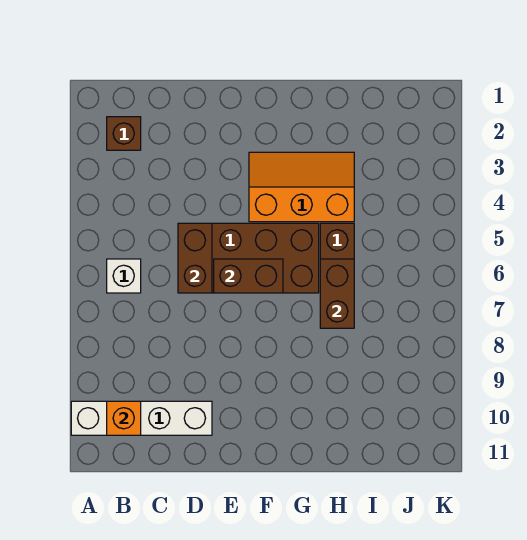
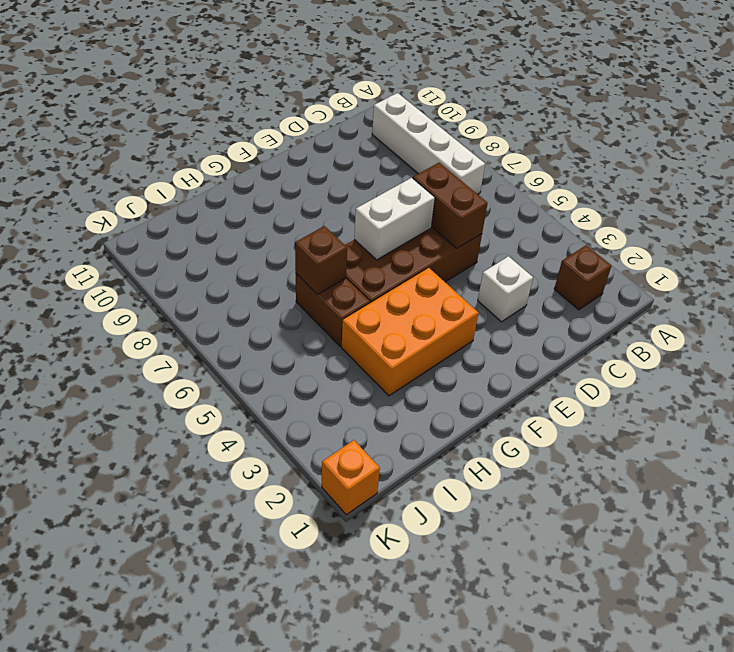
white 1x4 brick [71,401,212,435] -> white 1x4 brick turned to [372,93,485,194]
white 1x1 brick [107,259,141,293] -> white 1x1 brick moved to [478,256,533,322]
orange 1x1 brick [107,401,141,435] -> orange 1x1 brick moved to [322,440,380,515]
brown 1x2 brick [214,259,283,293] -> white 1x2 brick [354,178,435,260]
orange 2x3 slope [249,152,354,222] -> orange 2x3 brick [342,268,479,396]
brown 1x2 brick [320,259,354,328] -> brown 1x1 brick [295,226,347,295]

